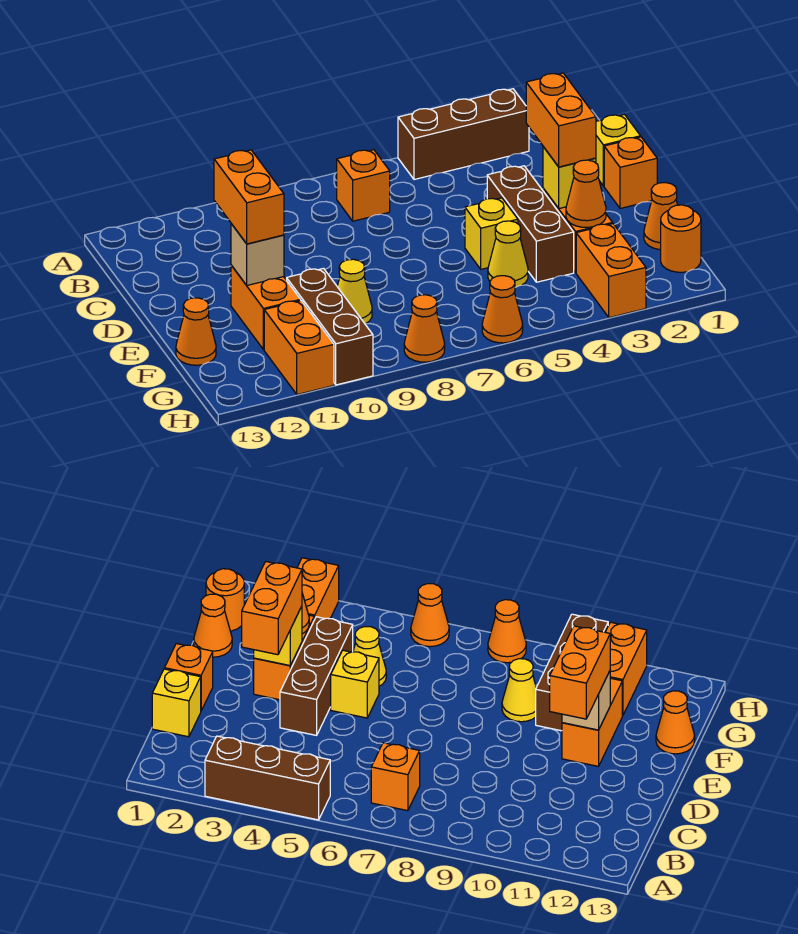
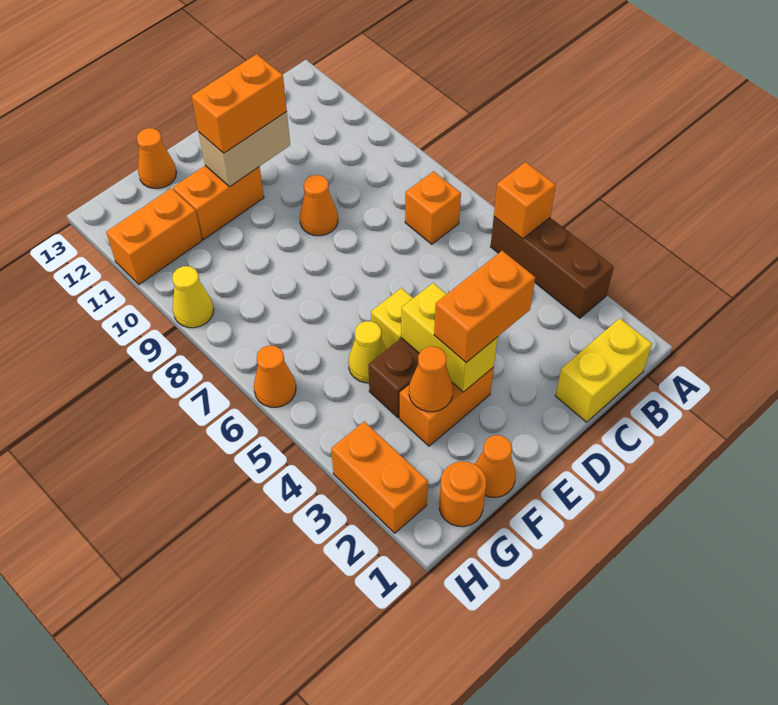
yellow 1x1 brick [596,115,641,186] -> yellow 1x2 brick [555,318,652,422]
orange 1x1 brick [604,137,657,208] -> orange 1x1 brick moved to [494,162,556,239]
yellow 1x1 brick [543,147,596,209] -> yellow 1x2 brick [401,283,498,392]
tan 1x1 brick [231,224,284,285] -> tan 1x2 brick [199,111,290,187]
yellow 1x1 cone [337,259,372,324] -> yellow 1x1 cone moved to [172,266,214,328]
brown 1x3 brick [287,268,373,385] -> none
orange 1x2 brick [576,224,646,318] -> orange 1x2 brick turned to [331,422,428,533]
orange 1x1 cone [404,295,445,362] -> orange 1x1 cone moved to [300,175,338,236]

